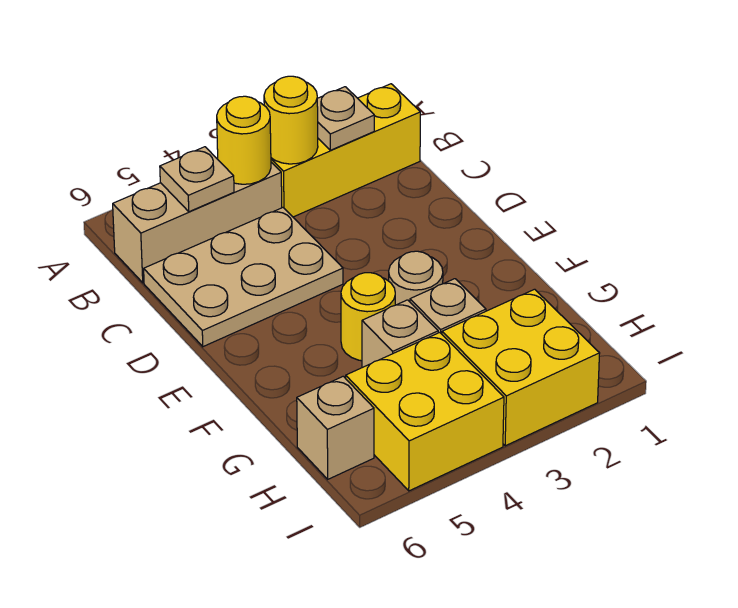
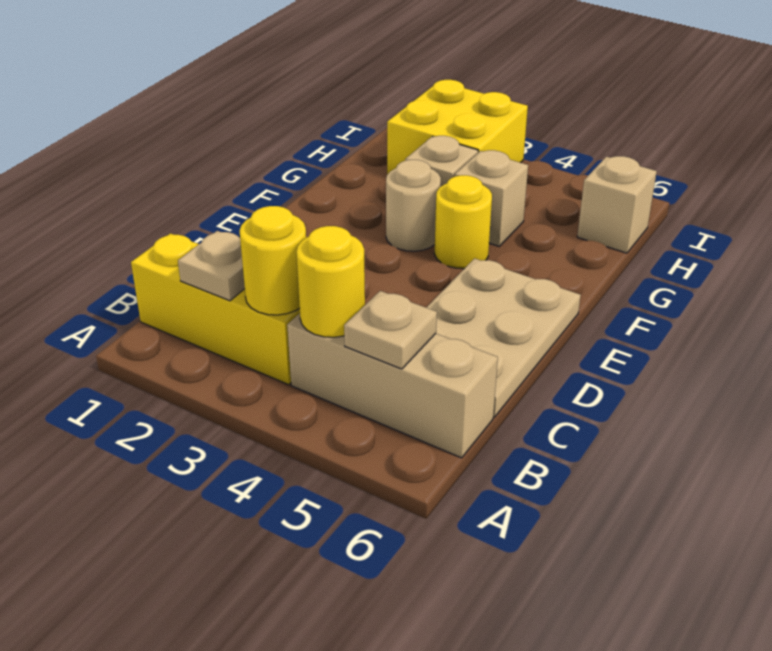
tan 2x3 plate [144,208,343,347] -> tan 2x3 plate turned to [426,258,581,417]
yellow 2x2 brick [346,333,504,491] -> none

